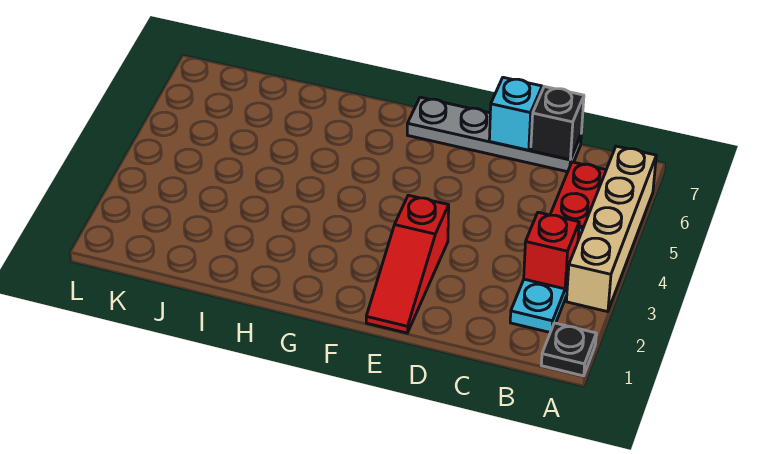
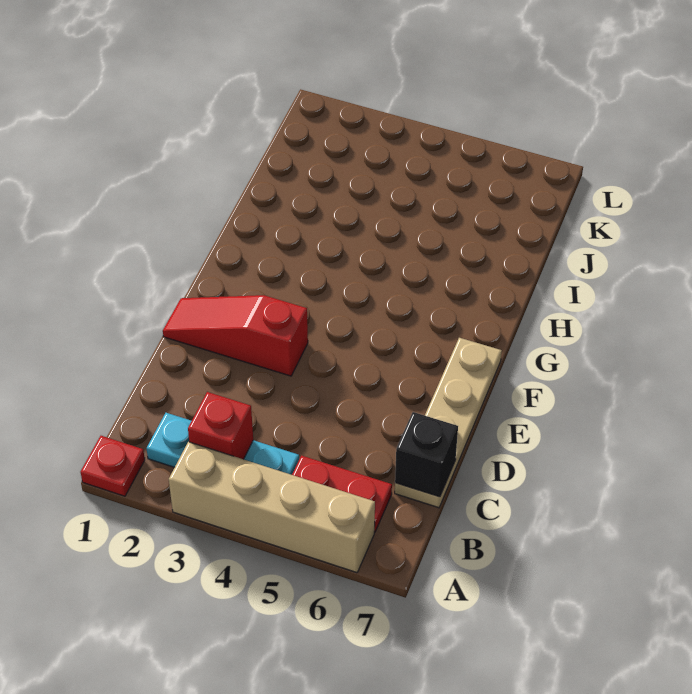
black 1x1 plate [541,323,596,376] -> red 1x1 plate [80,436,145,496]
grey 1x4 plate [407,97,581,172] -> tan 1x4 plate [395,338,502,508]
cyan 1x1 brick [489,77,542,150] -> none

